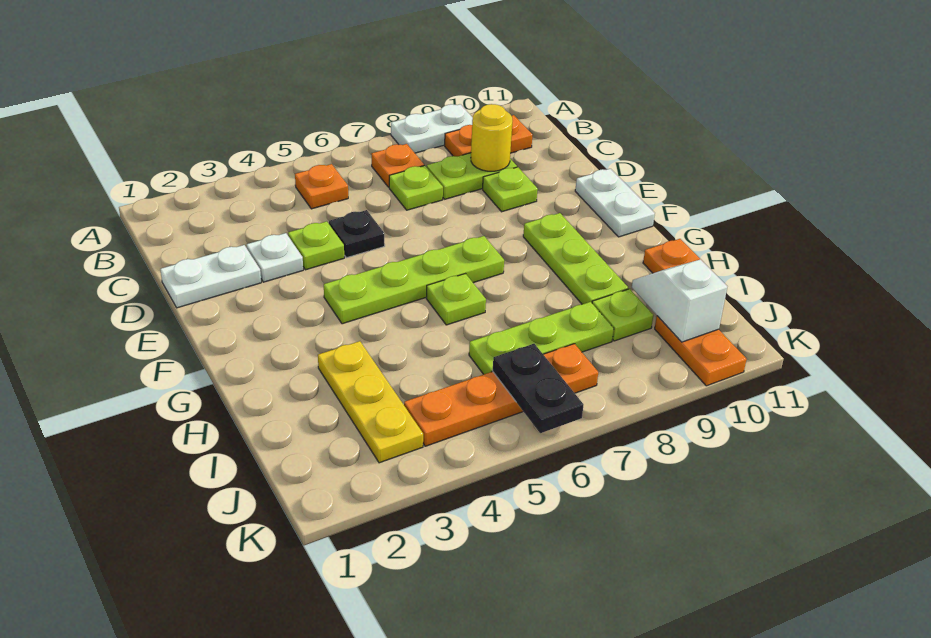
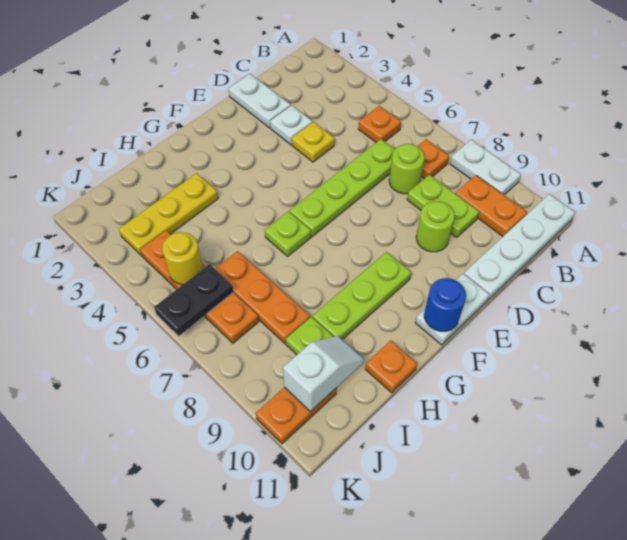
none -> white 1x4 plate [464,194,575,300]
lime 1x1 plate [389,166,443,210] -> lime 1x1 round brick [389,144,425,194]
yellow 1x1 round brick [471,104,512,171] -> yellow 1x1 round brick moved to [162,232,203,285]
lime 1x1 plate [288,221,344,270] -> yellow 1x1 plate [292,122,335,162]
black 1x1 plate [329,210,385,258] -> none
lime 1x1 plate [483,167,538,212] -> lime 1x1 round brick [416,201,455,252]
lime 1x4 plate [324,236,504,324] -> lime 1x4 plate turned to [290,139,395,236]
none -> blue 1x1 round brick [424,278,466,331]
lime 1x3 plate [469,302,614,374] -> orange 1x3 plate [215,251,310,344]

